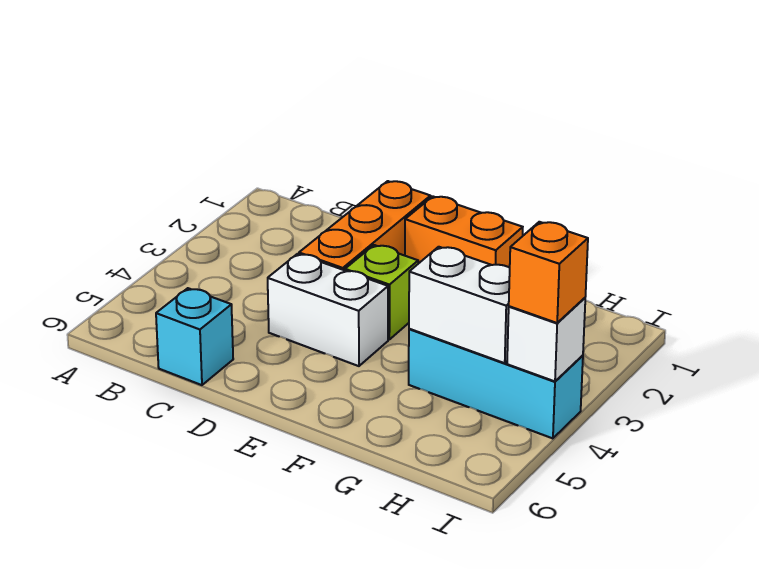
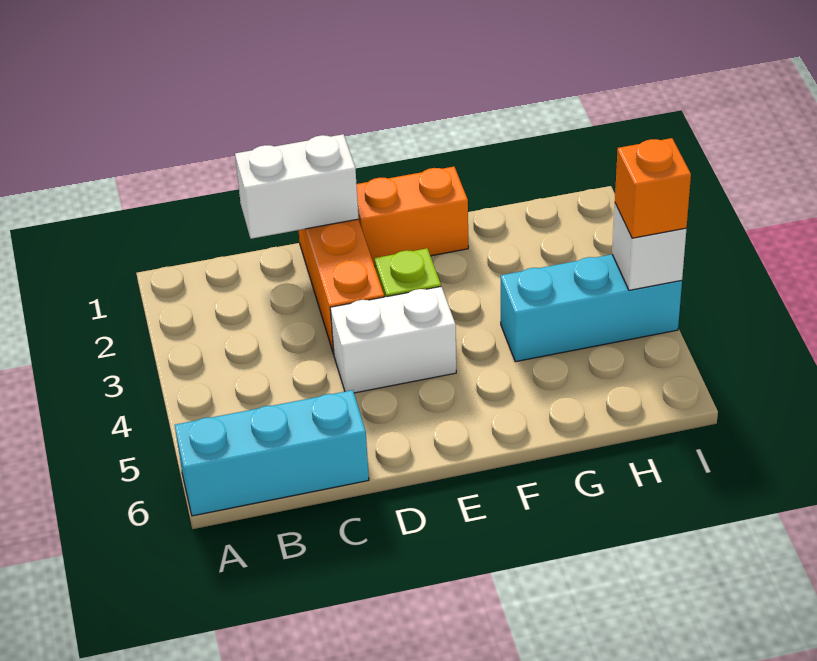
cyan 1x1 brick [156,288,233,385] -> cyan 1x3 brick [175,390,369,516]
white 1x2 brick [409,247,510,363] -> white 1x2 brick moved to [235,134,359,239]

